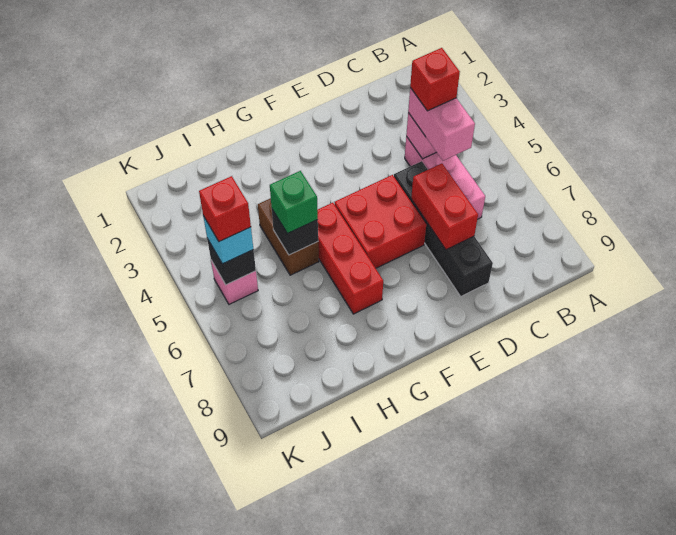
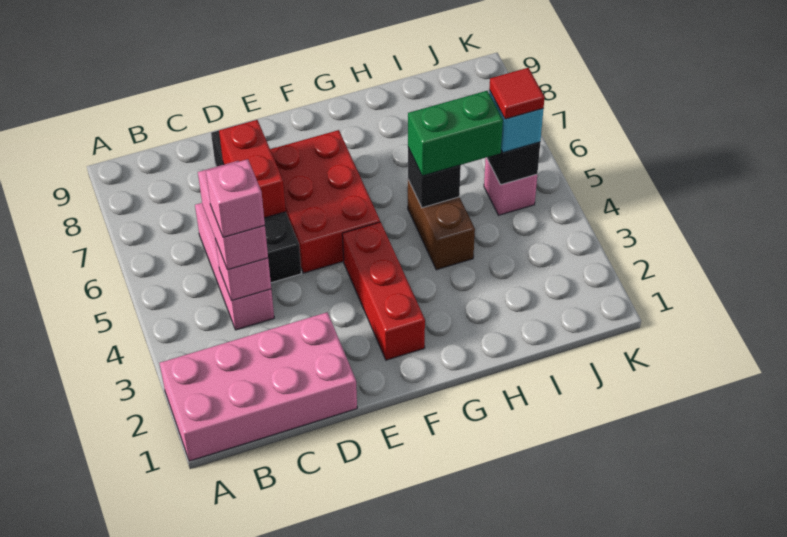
none -> pink 2x4 brick [160,312,357,461]
red 1x1 brick [410,48,460,111] -> pink 1x1 brick [206,159,265,237]
red 2x2 brick [334,175,426,268] -> red 2x3 brick [270,130,380,273]
red 1x3 brick [318,203,383,314] -> red 1x3 brick moved to [342,222,425,360]
green 1x1 brick [270,171,318,234] -> green 1x2 brick [408,91,503,176]
red 1x1 brick [199,176,251,242] -> red 1x1 tile [489,68,545,119]

